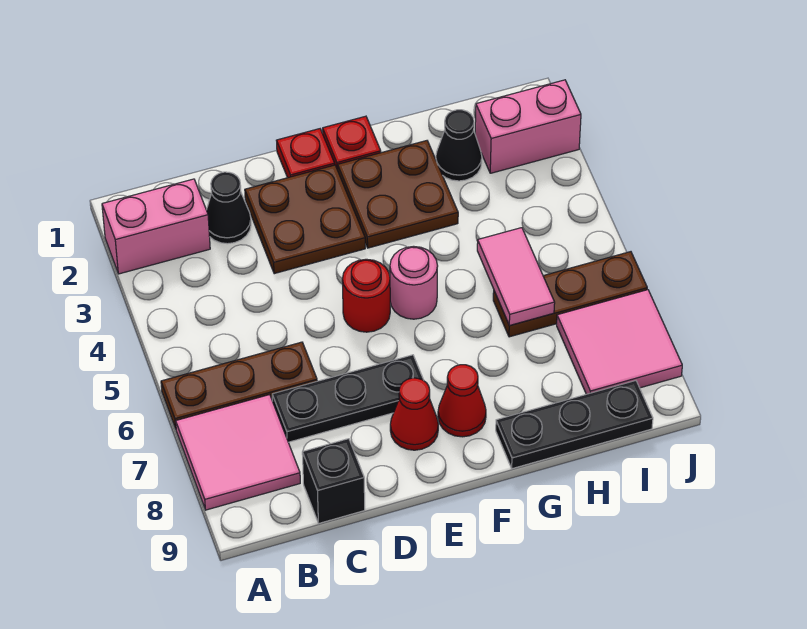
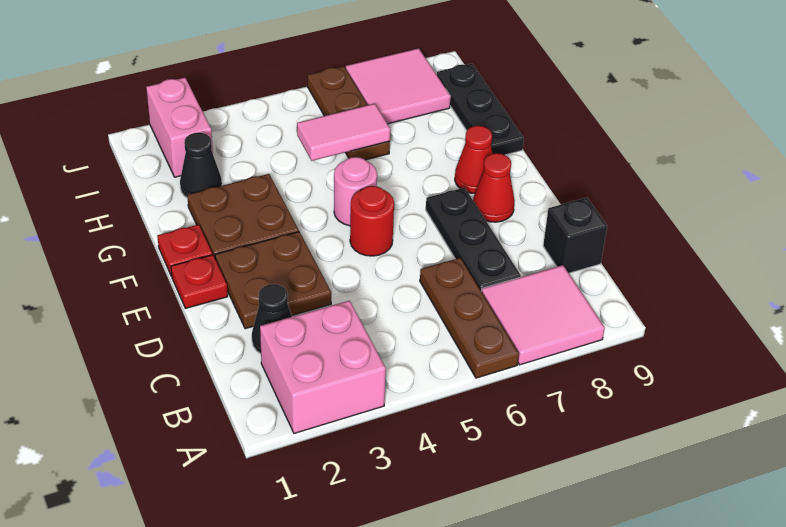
pink 1x2 brick [102,179,210,274] -> pink 2x2 brick [260,301,386,433]

